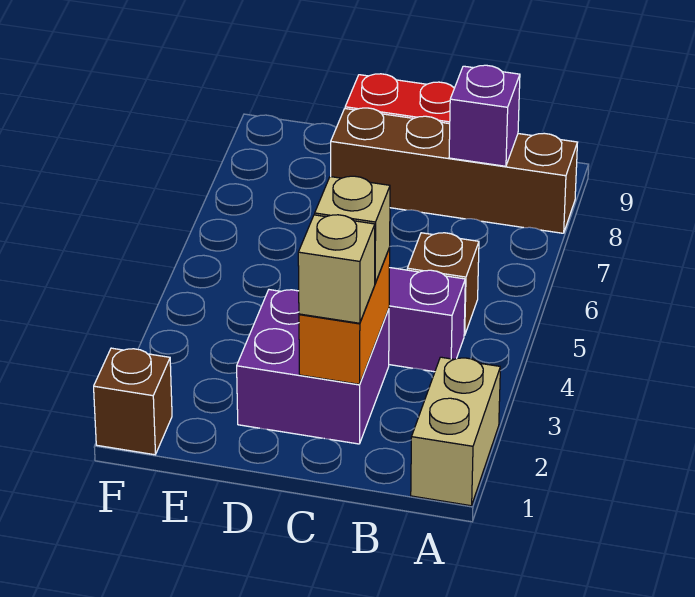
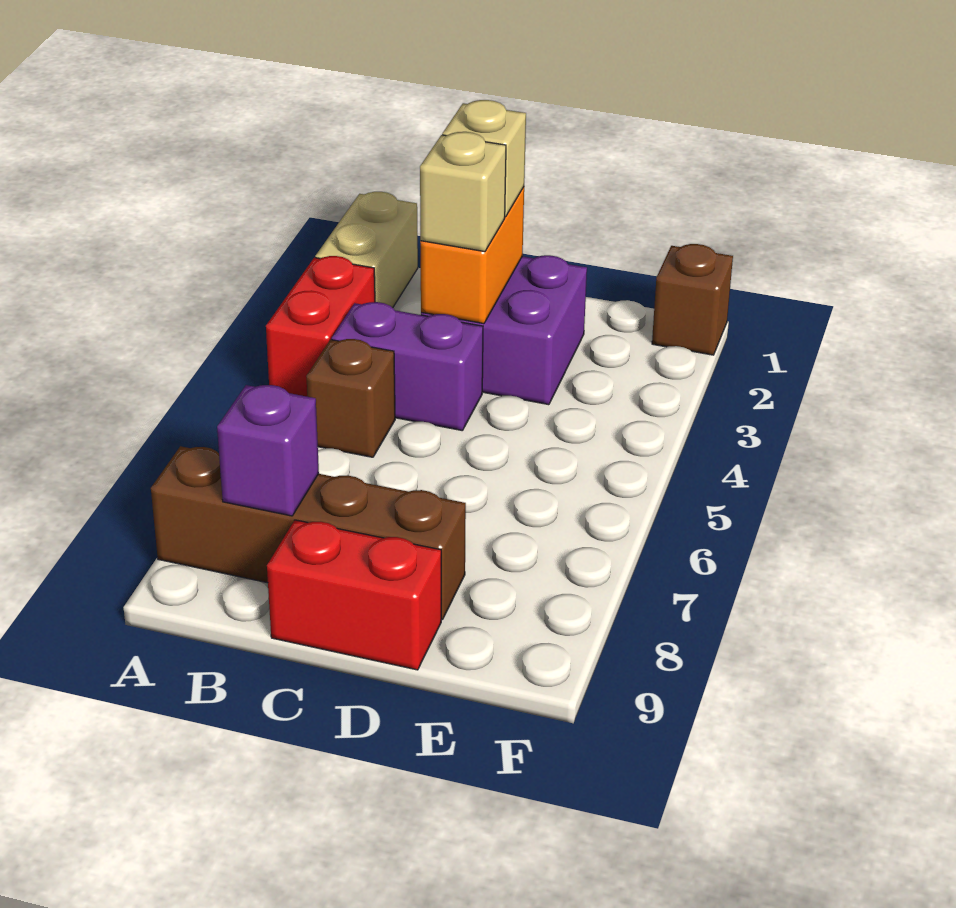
none -> red 1x2 brick [266,256,375,396]

